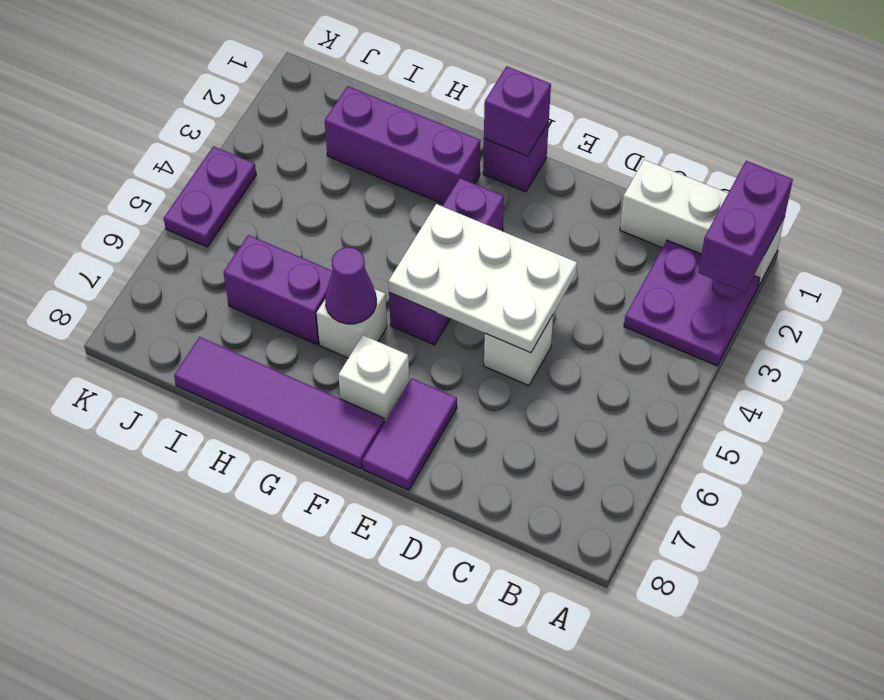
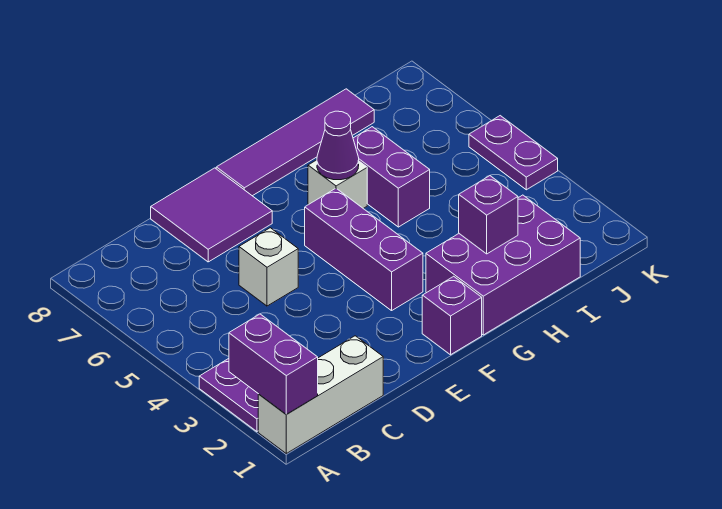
white 2x3 plate [388,204,577,353] -> none
purple 1x2 tile [363,378,457,490] -> purple 2x2 tile [151,168,272,262]
purple 1x1 brick [484,66,551,156] -> purple 1x1 brick moved to [459,176,518,254]
white 1x1 brick [338,335,409,422] -> none
purple 1x3 brick [325,86,481,204] -> purple 2x3 brick [426,195,580,335]
purple 1x2 brick [223,235,332,345] -> purple 1x2 brick turned to [353,127,430,227]

